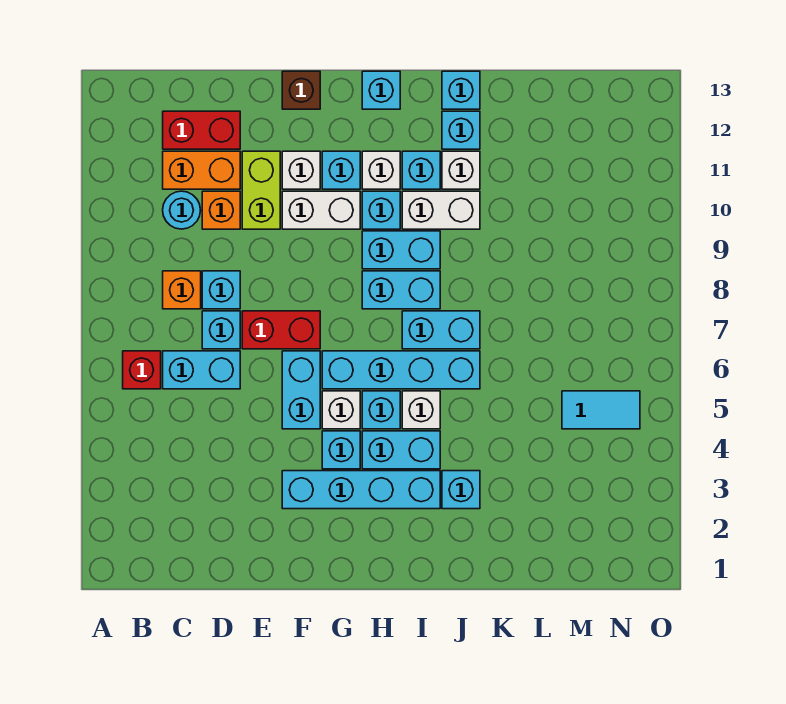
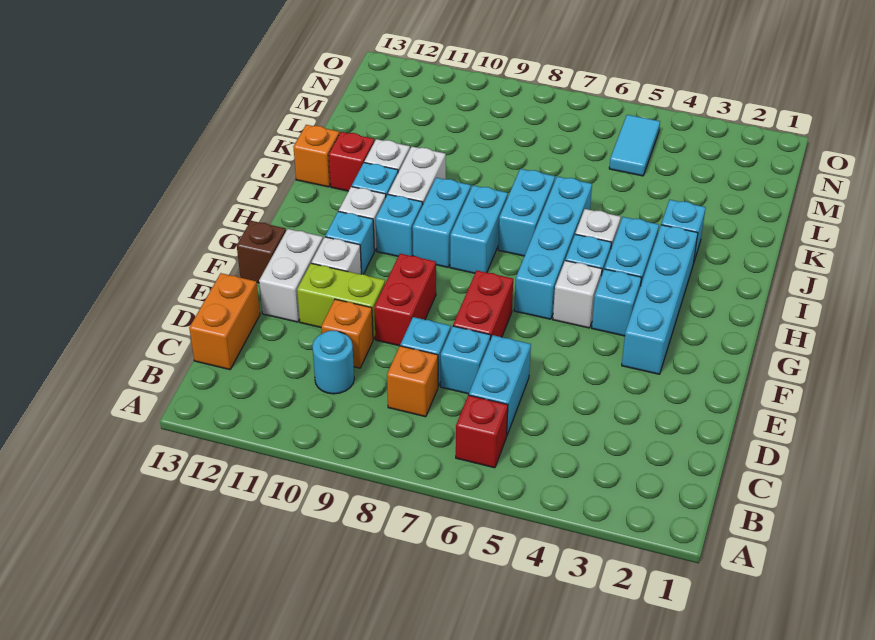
orange 1x2 brick [163,151,240,189] -> orange 1x2 brick moved to [189,273,260,370]
red 1x2 brick [163,111,240,149] -> red 1x2 brick moved to [374,254,436,346]
cyan 1x2 brick [282,351,320,429] -> none
white 1x2 brick [282,191,360,229] -> white 1x2 brick moved to [259,229,323,322]
cyan 1x1 brick [362,71,400,109] -> none
cyan 1x1 brick [442,111,480,149] -> red 1x1 brick [329,132,374,191]
cyan 1x1 brick [442,71,480,109] -> orange 1x1 brick [294,125,339,187]

